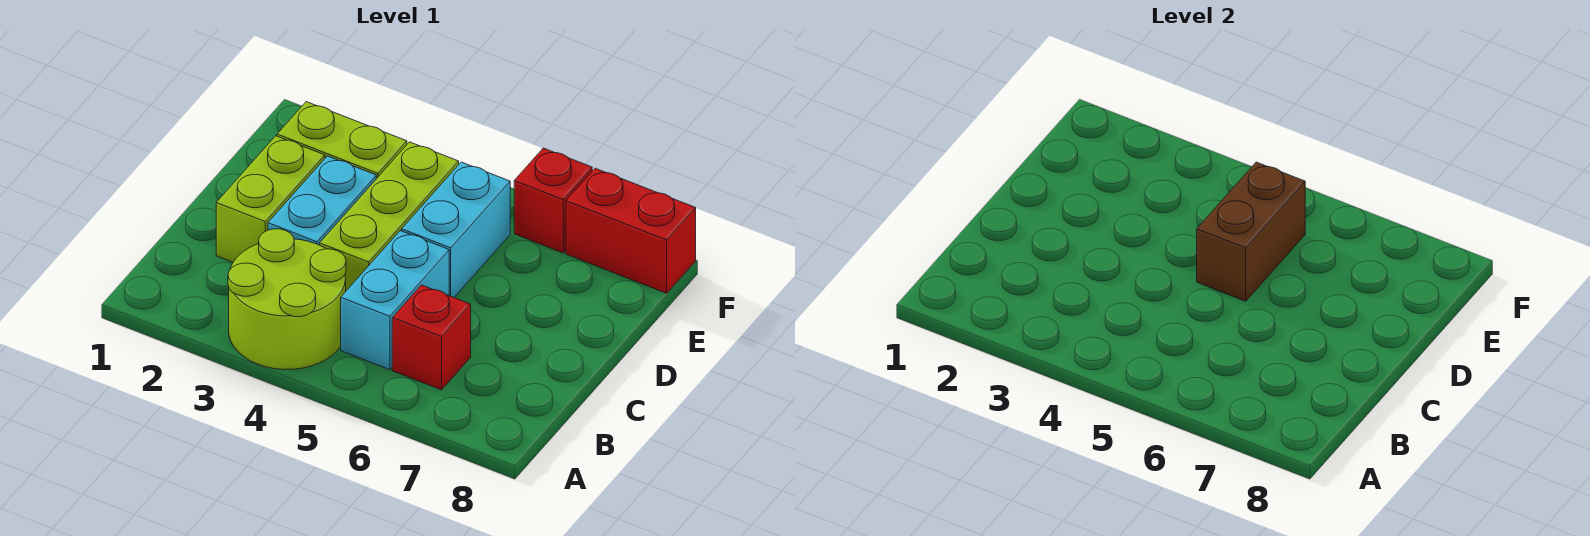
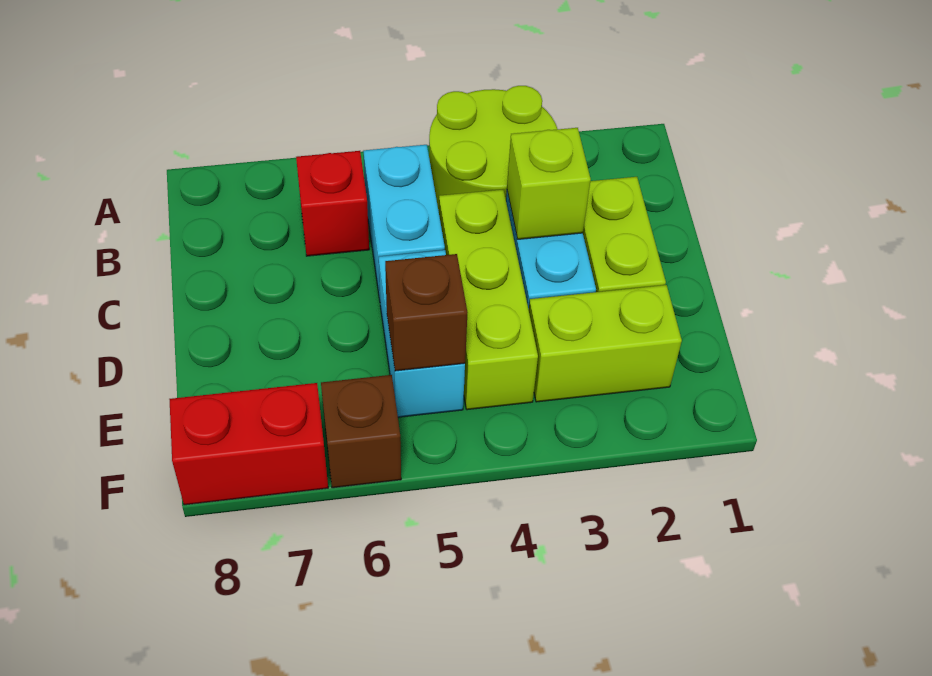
none -> lime 1x1 brick [507,128,591,239]
brown 1x2 brick [1197,162,1305,301] -> brown 1x1 brick [385,254,468,371]
red 1x1 brick [514,148,592,253] -> brown 1x1 brick [321,375,401,488]

